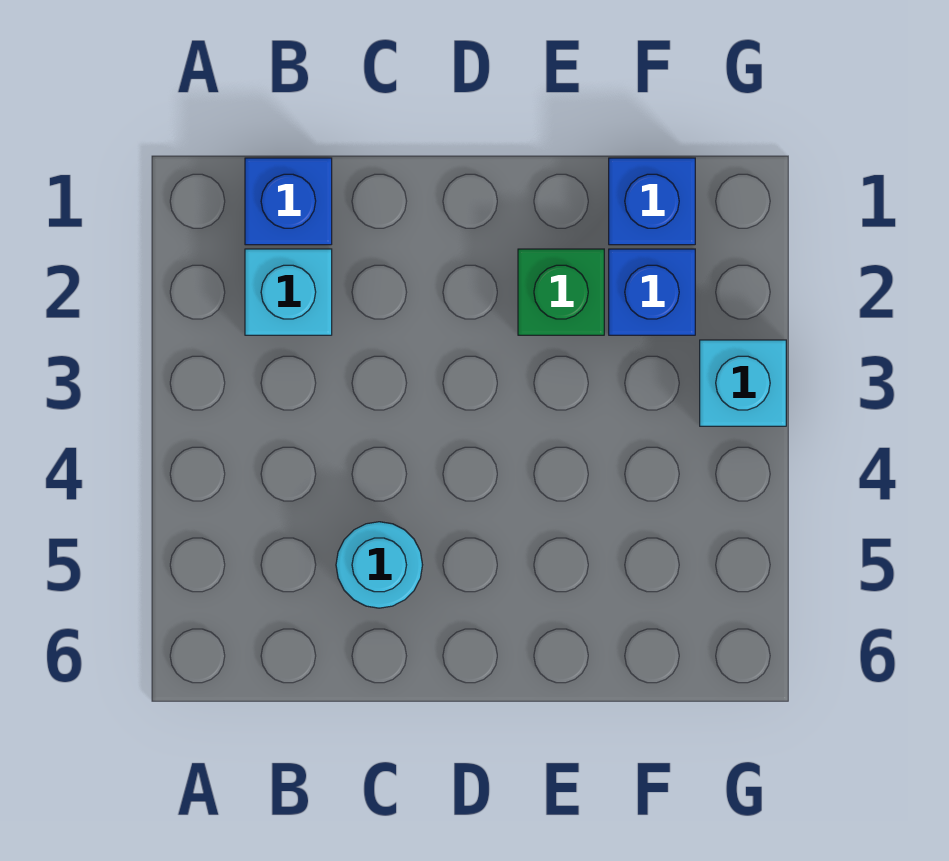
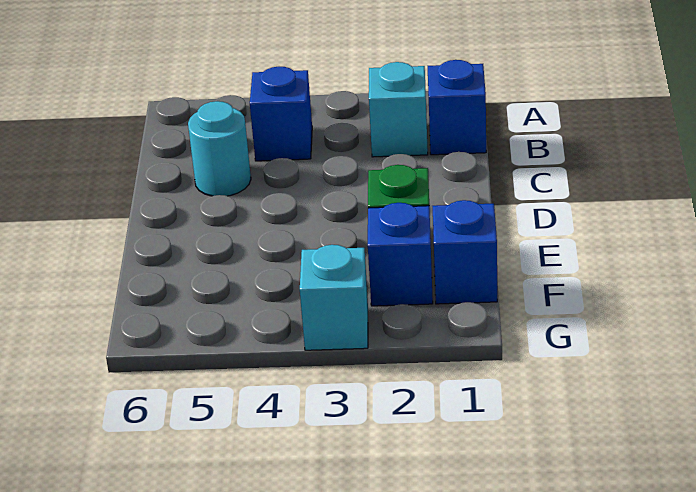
none -> blue 1x1 brick [250,67,312,161]

